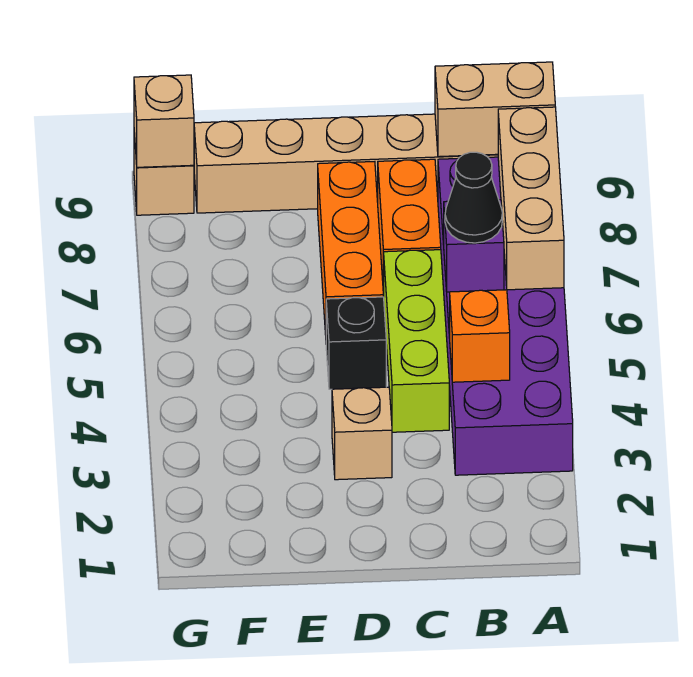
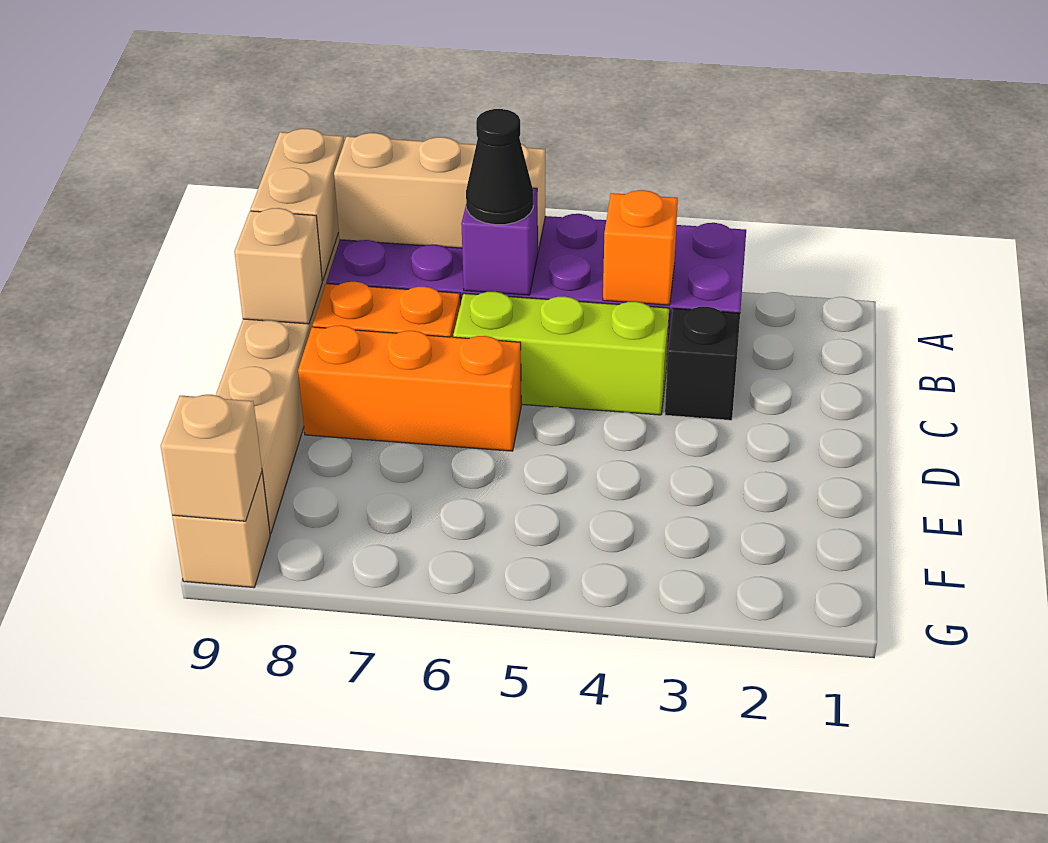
tan 1x1 brick [332,387,392,480] -> tan 1x1 brick moved to [234,208,322,324]
black 1x1 brick [326,297,386,389] -> black 1x1 brick moved to [665,307,740,420]

